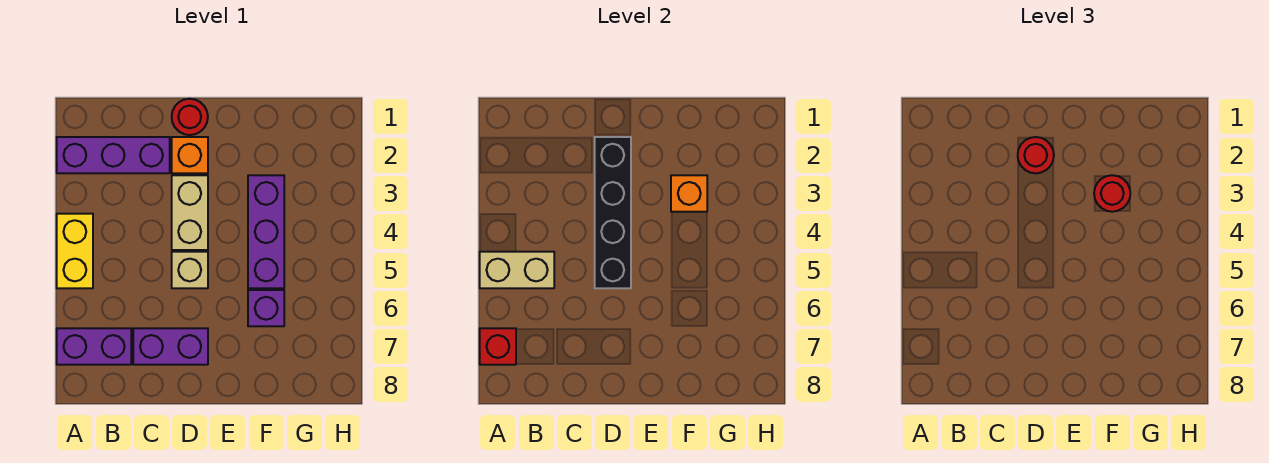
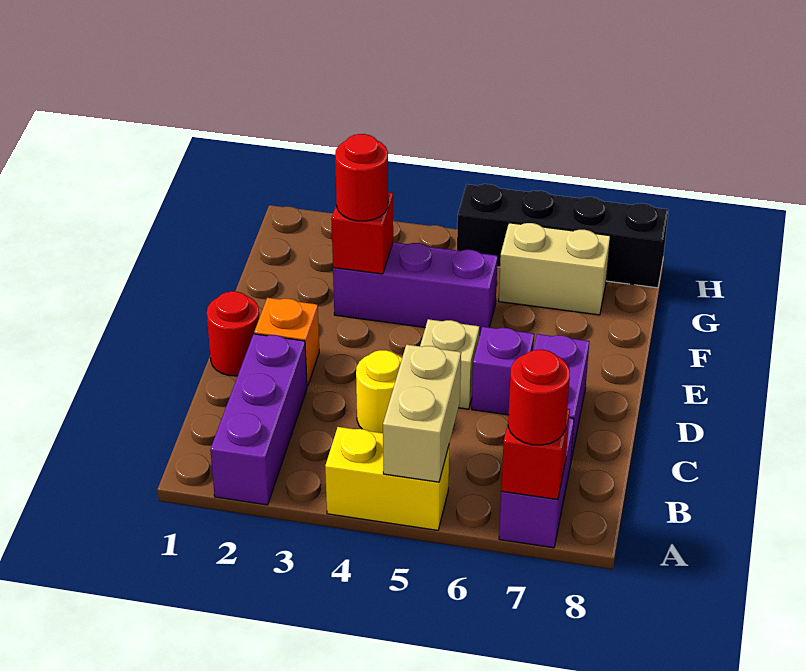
none -> yellow 1x1 round brick [356,350,402,433]
black 1x4 brick [595,137,631,288] -> black 1x4 brick moved to [457,184,668,288]
red 1x1 round brick [1018,137,1054,173] -> red 1x1 round brick moved to [508,350,570,445]
tan 1x2 brick [172,175,208,250] -> tan 1x2 brick moved to [499,223,610,315]
orange 1x1 brick [671,175,707,212] -> red 1x1 brick [331,192,393,274]
purple 1x1 brick [248,290,284,326] -> purple 1x1 brick moved to [472,327,534,415]

